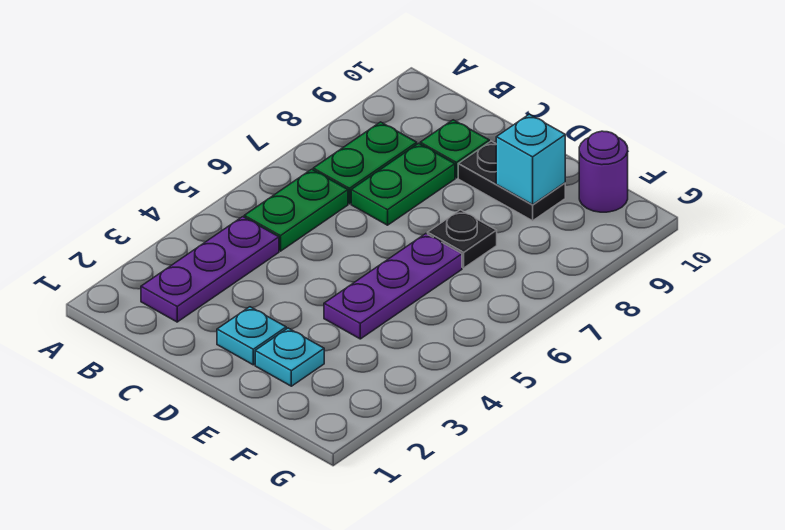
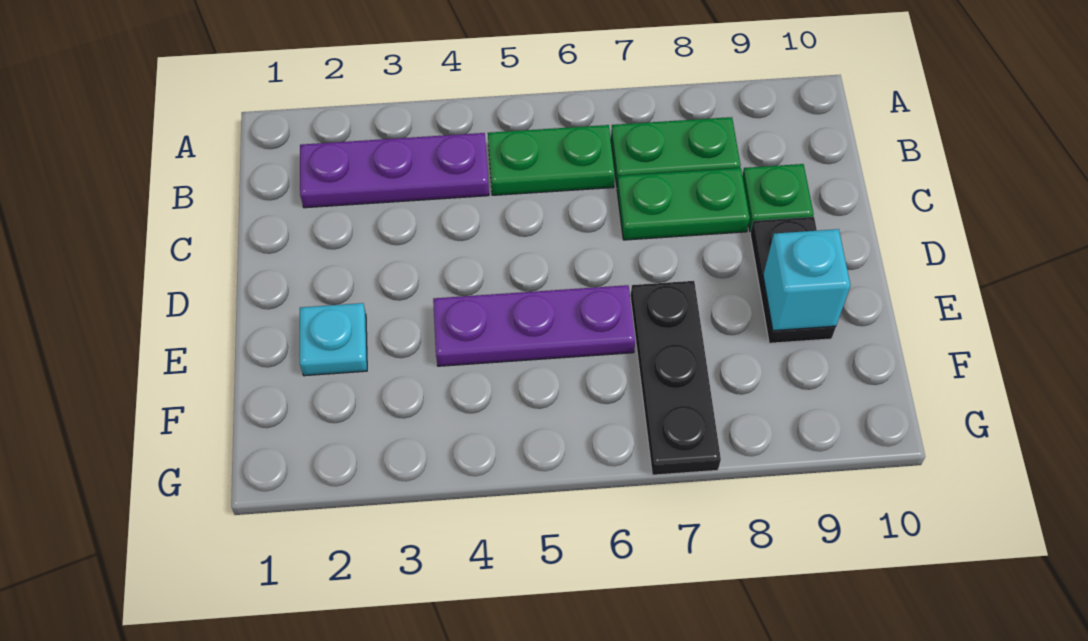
cyan 1x1 plate [217,307,286,365] -> none
black 1x1 plate [428,210,497,268] -> black 1x3 plate [630,281,721,475]
purple 1x1 round brick [579,131,628,212] -> none

